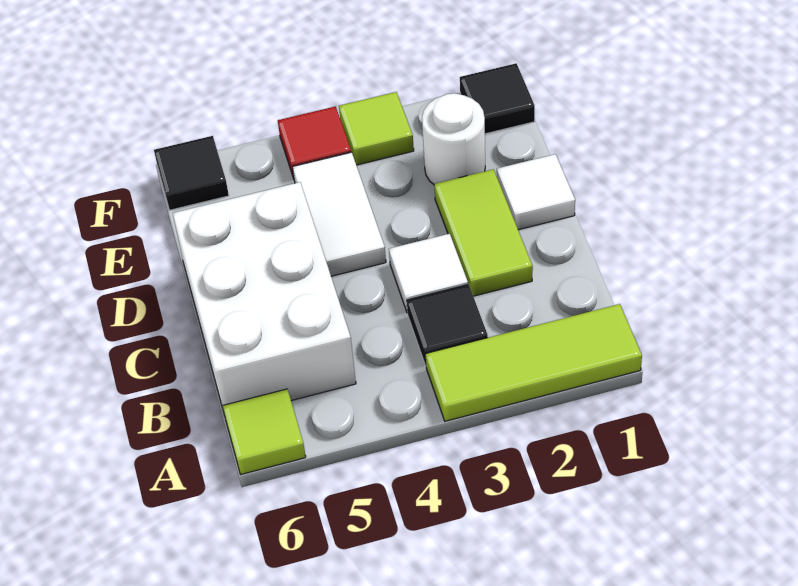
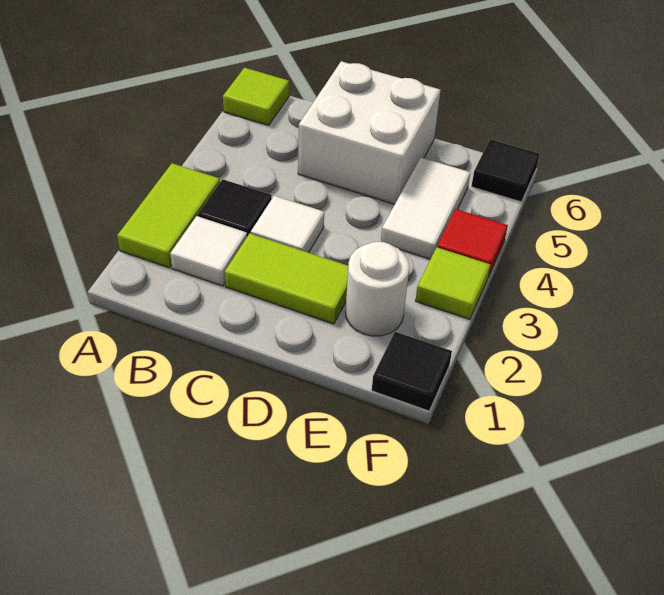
lime 1x3 tile [426,304,642,421] -> lime 1x2 tile [117,163,220,268]
white 2x3 brick [172,182,356,412] -> white 2x2 brick [298,61,441,204]
white 1x1 tile [497,154,575,230] -> white 1x1 tile moved to [170,216,247,286]
white 1x2 tile [293,152,386,276] -> white 1x2 tile turned to [381,157,471,259]

